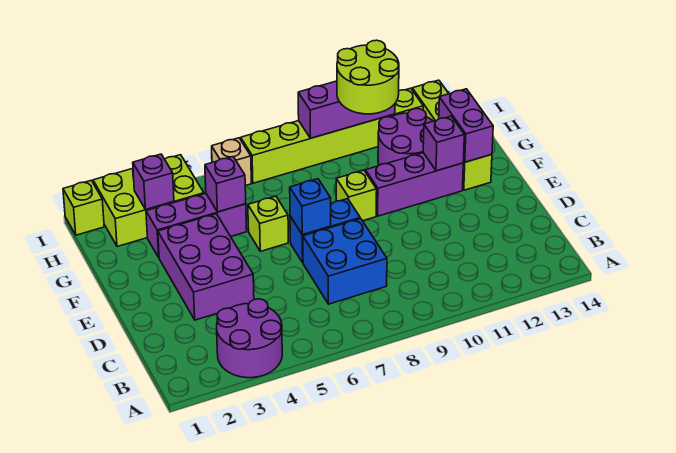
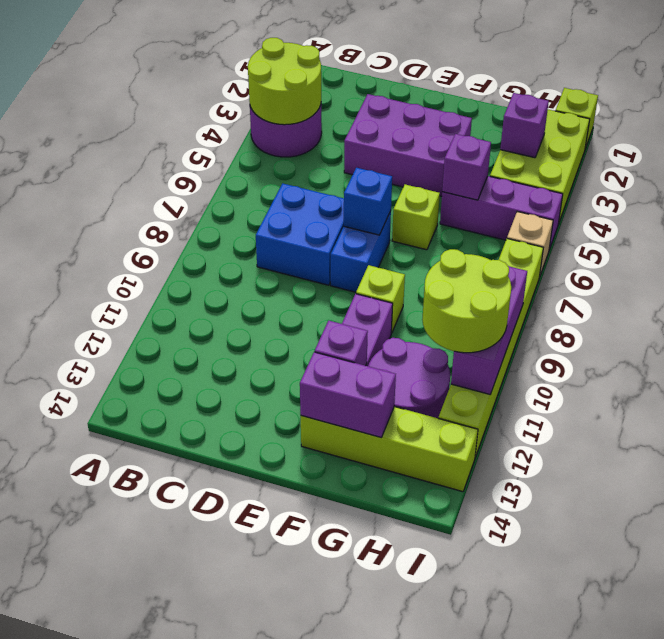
none -> lime 2x2 round brick [248,38,321,125]
purple 1x3 brick [146,193,247,257] -> purple 1x3 brick turned to [440,176,563,250]

